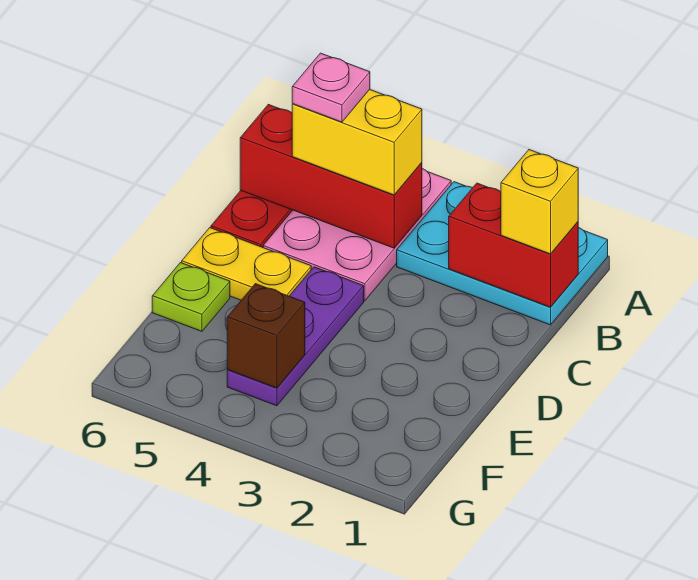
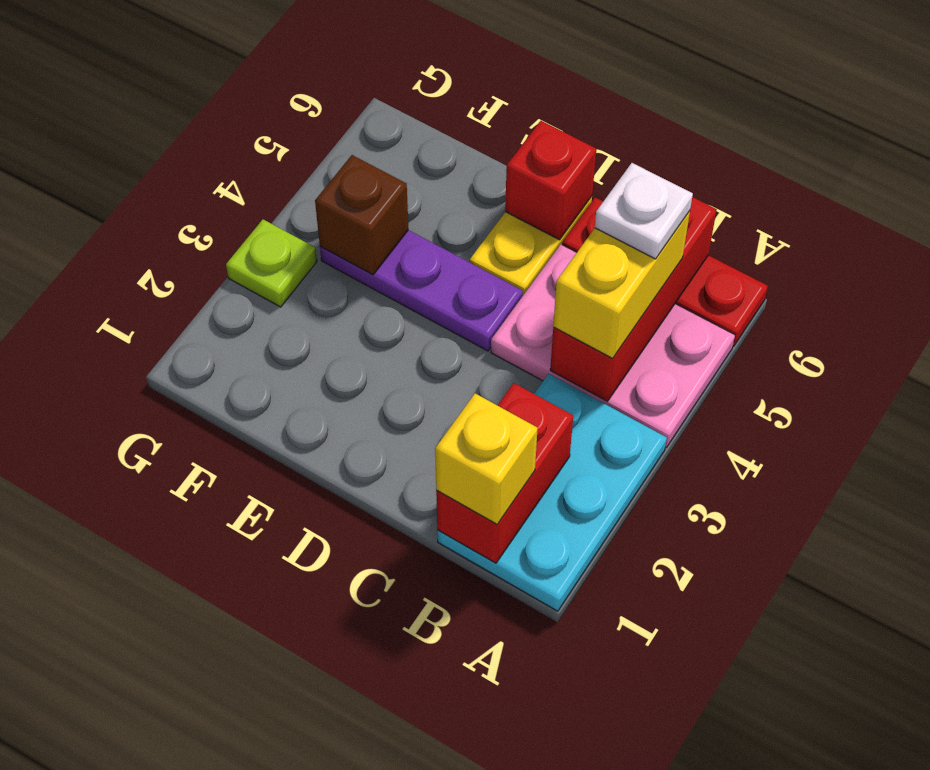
pink 1x1 plate [292,53,370,122] -> white 1x1 plate [595,163,693,259]
none -> red 1x1 brick [505,121,596,240]
lime 1x1 plate [152,263,230,331] -> lime 1x1 plate moved to [226,219,317,307]

